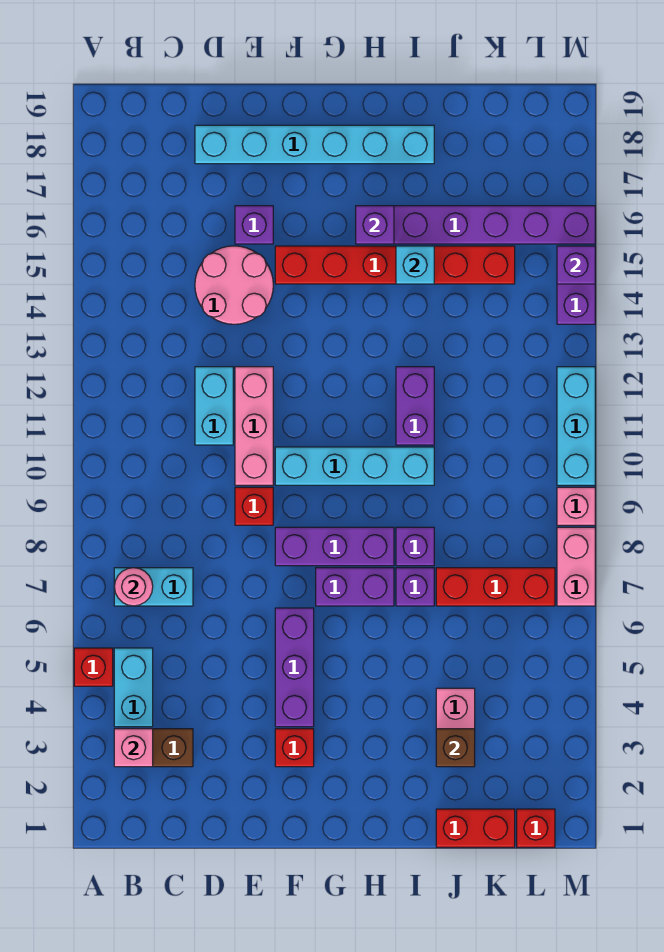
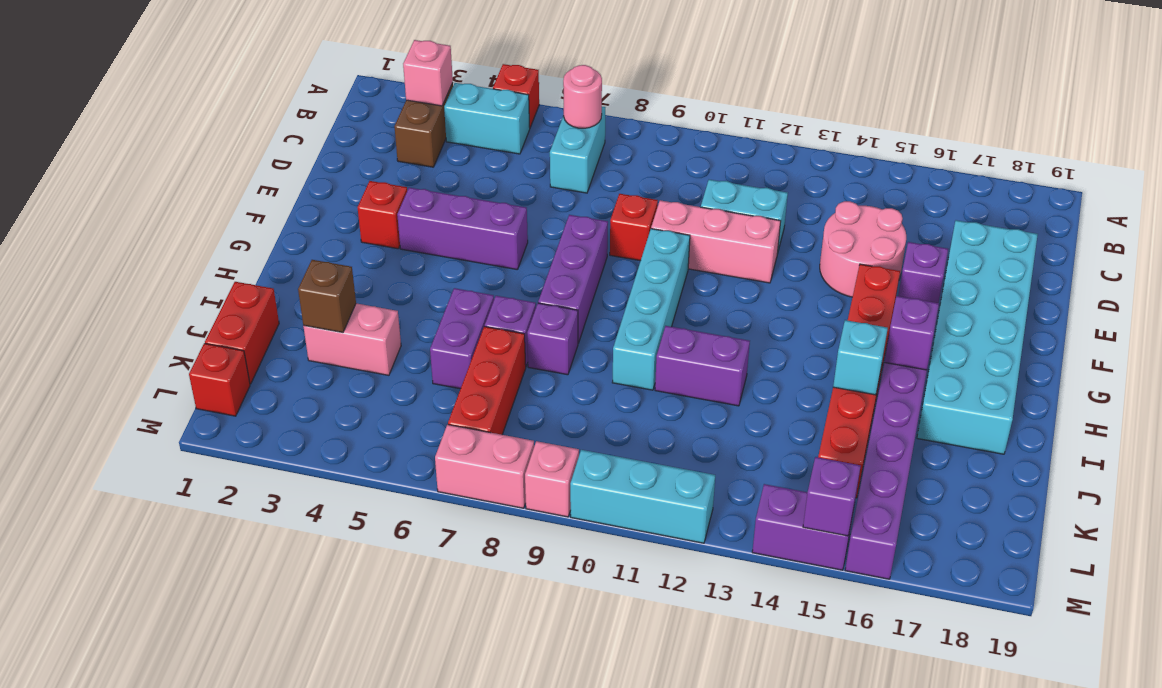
cyan 1x6 brick [195,125,434,164] -> cyan 2x6 brick [917,220,1038,454]
purple 1x2 brick [316,568,394,606] -> purple 1x2 brick moved to [430,288,494,389]

